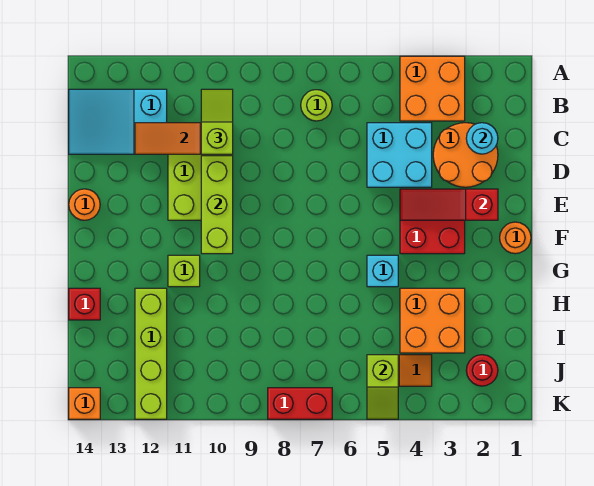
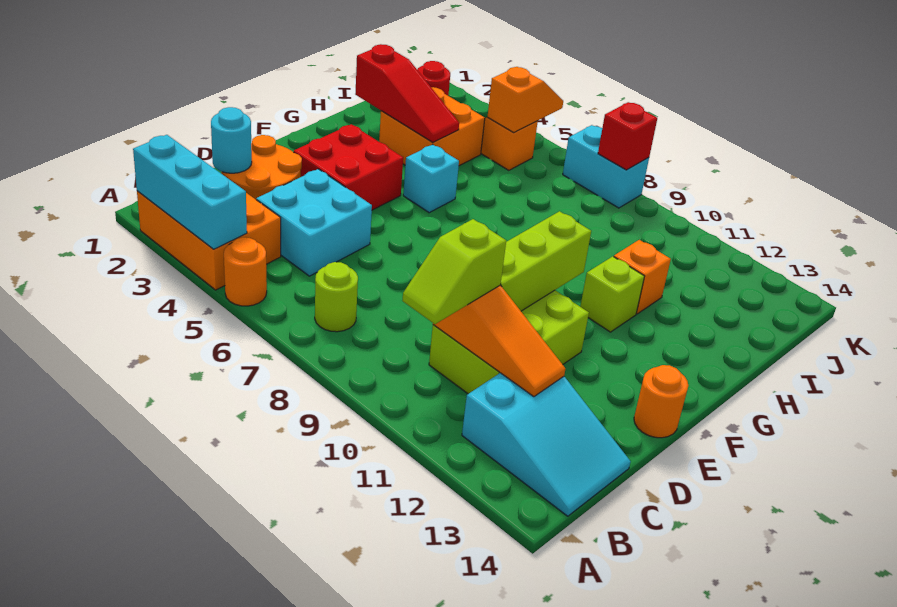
none -> cyan 1x3 brick [133,135,247,249]
orange 2x2 brick [400,56,465,121] -> orange 2x3 brick [137,191,281,290]
red 1x3 slope [400,189,498,220] -> red 1x3 slope moved to [355,44,459,142]
orange 1x1 round brick [500,222,531,254] -> orange 1x1 round brick moved to [224,237,267,306]
lime 1x4 brick [135,288,167,419] -> none
red 1x1 brick [69,288,100,320] -> red 1x1 brick moved to [598,102,657,170]
lime 1x2 slope [367,355,398,419] -> orange 1x2 slope [488,67,563,133]
red 1x2 brick [268,388,332,419] -> cyan 1x2 brick [563,125,649,208]
orange 1x1 brick [69,388,100,419] -> orange 1x1 brick moved to [614,240,671,314]

